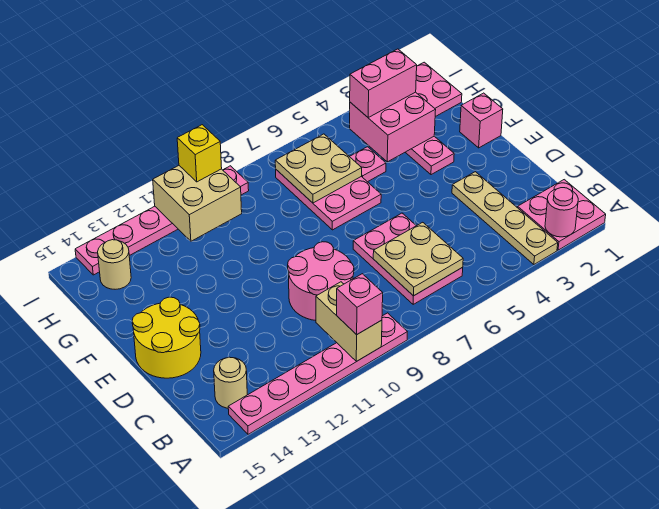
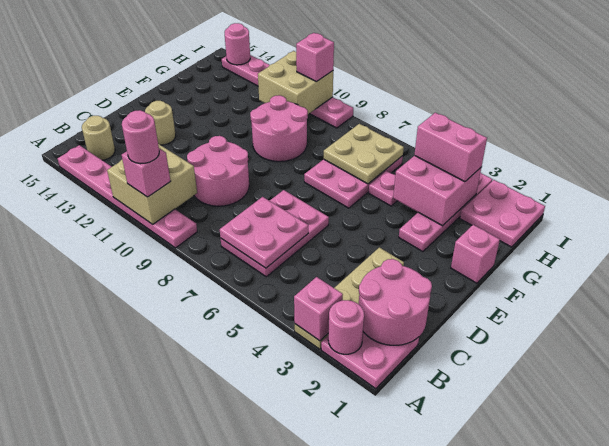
none -> pink 1x1 brick [294,277,343,341]
tan 1x2 brick [316,282,382,362] -> tan 2x2 brick [107,144,197,224]
none -> pink 1x1 round brick [122,110,159,164]
none -> pink 2x2 round brick [359,259,432,345]
tan 2x2 plate [373,222,463,296] -> pink 2x2 plate [220,197,308,268]
yellow 2x2 round brick [132,297,201,378] -> none
none -> pink 2x2 round brick [250,95,308,162]
tan 1x1 round brick [98,240,131,289] -> tan 1x1 round brick moved to [145,101,176,145]
yellow 1x1 brick [177,125,222,182] -> pink 1x1 brick [296,33,334,82]
none -> pink 1x1 round brick [225,23,250,65]

